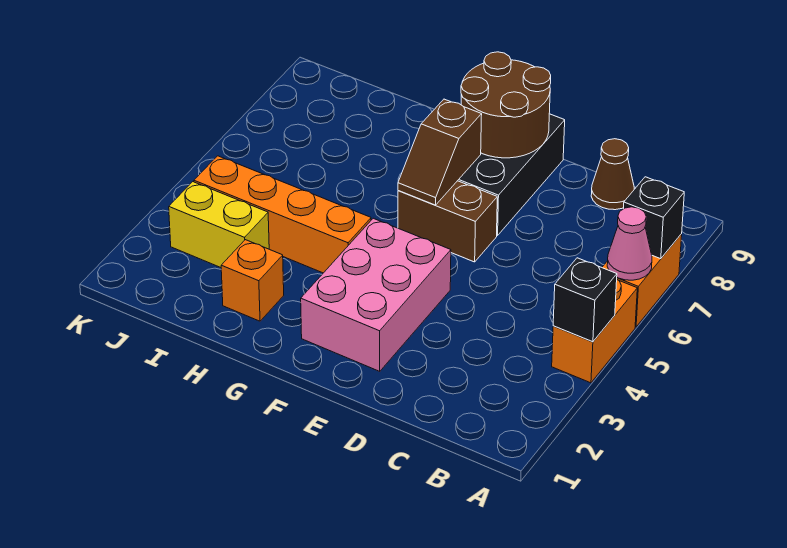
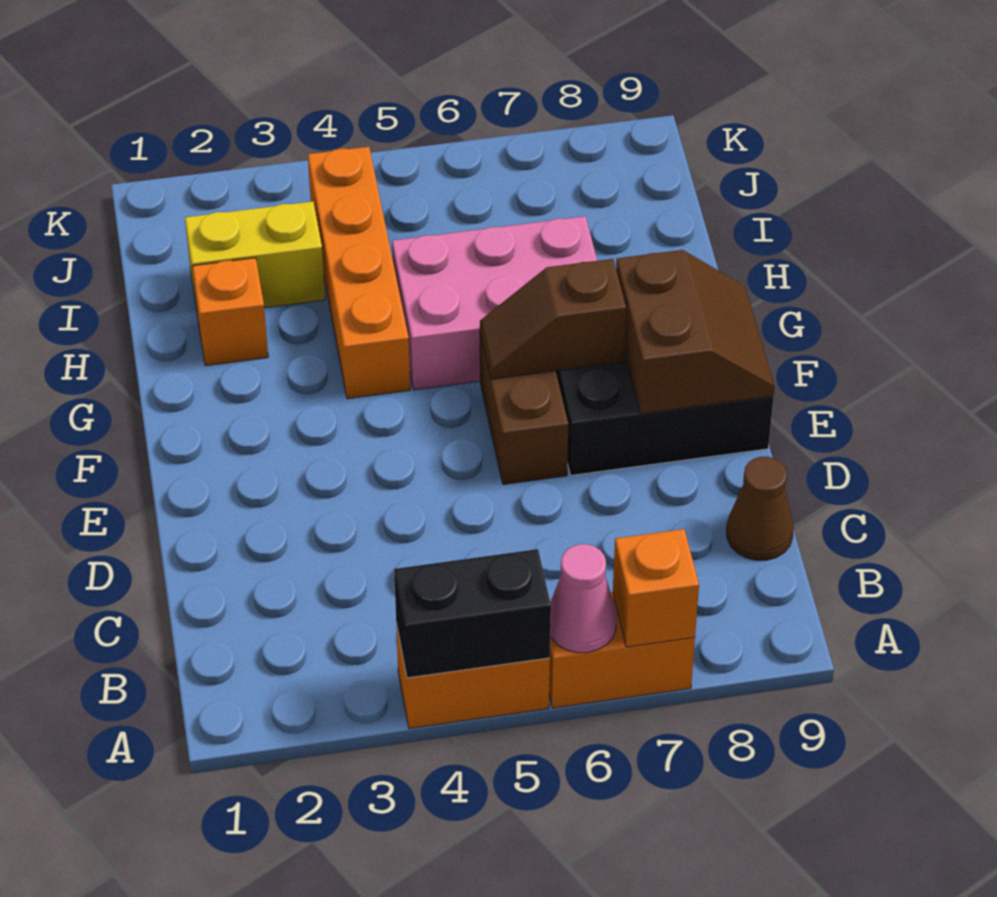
black 1x1 brick [553,258,617,342] -> black 1x2 brick [394,549,551,678]
black 1x1 brick [624,177,684,259] -> orange 1x1 brick [613,529,699,647]
pink 2x3 brick [301,218,451,371] -> pink 2x3 brick moved to [392,216,597,390]
brown 2x2 round brick [461,52,551,158] -> brown 2x2 slope [616,250,775,414]
yellow 1x2 brick [169,182,269,267] -> yellow 1x2 brick turned to [185,201,325,316]

